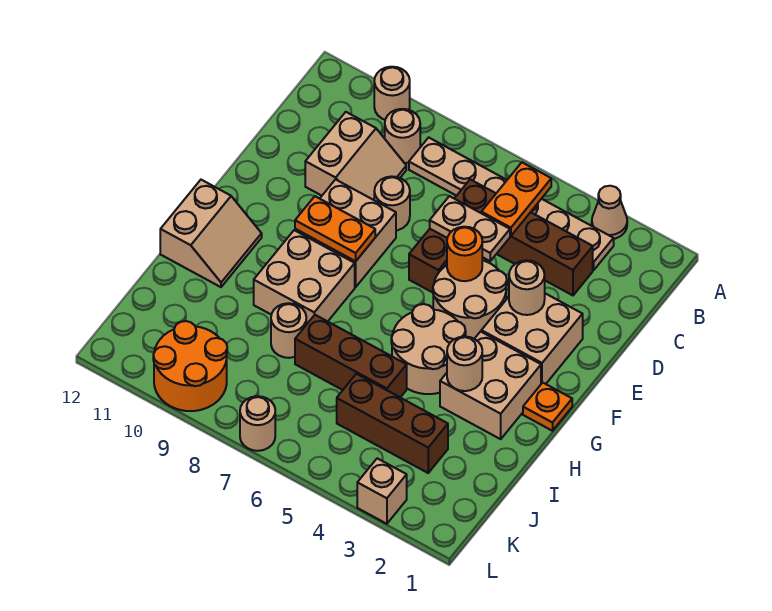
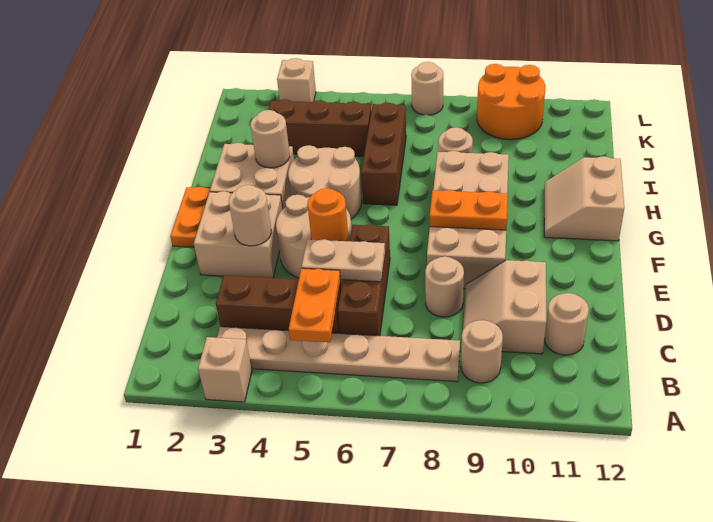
tan 1x1 cone [592,186,627,239] -> tan 1x1 brick [198,337,252,402]
tan 1x1 round brick [374,67,410,120] -> tan 1x1 round brick moved to [545,293,589,355]
orange 1x1 plate [523,383,572,431] -> orange 1x2 plate [170,187,210,247]
brown 1x3 brick [295,315,407,397] -> brown 1x3 brick turned to [361,103,406,205]

